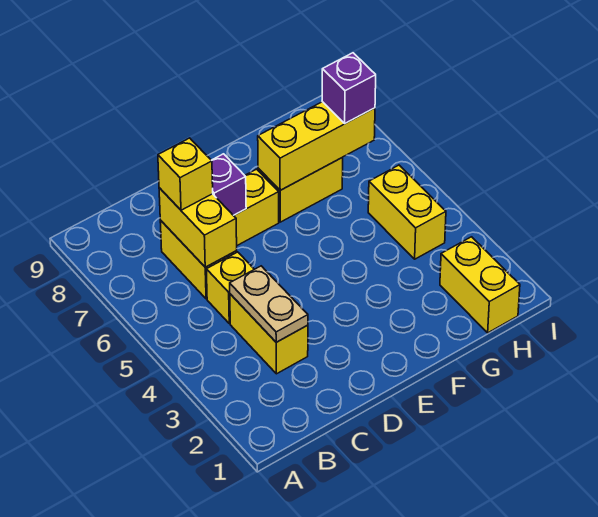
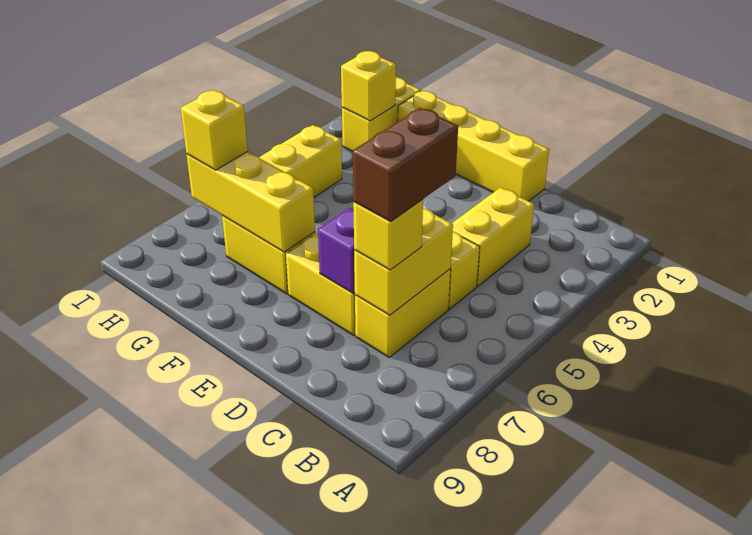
tan 1x2 plate [230,266,308,342] -> none
none -> brown 1x2 brick [353,108,458,221]
none -> yellow 1x4 brick [398,91,549,201]
none -> yellow 1x1 brick [341,51,396,121]
purple 1x1 brick [322,53,376,123] -> yellow 1x1 brick [181,90,248,170]

